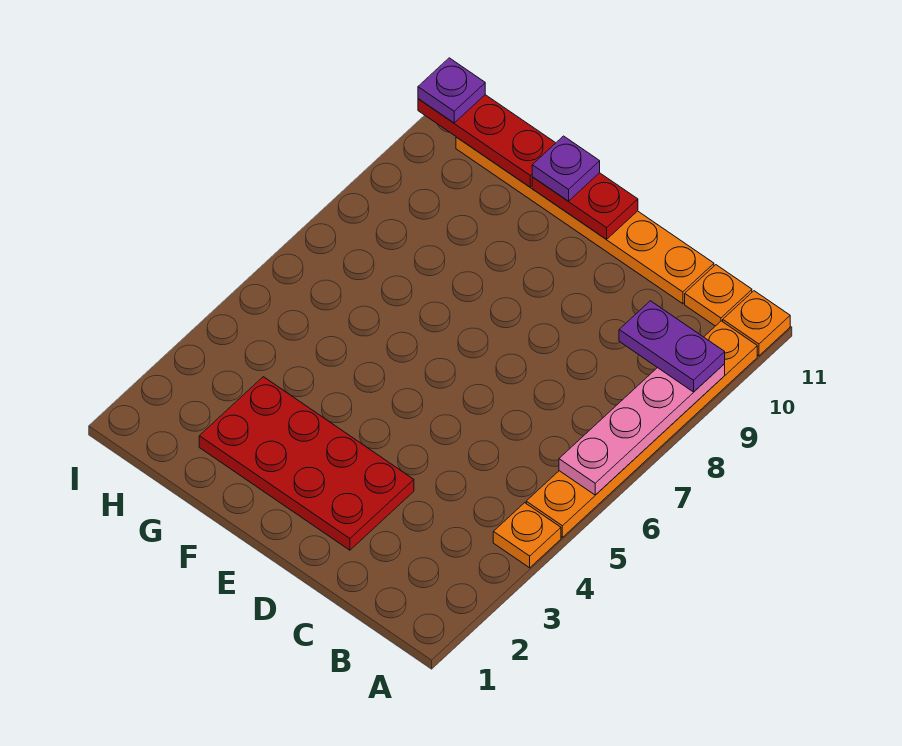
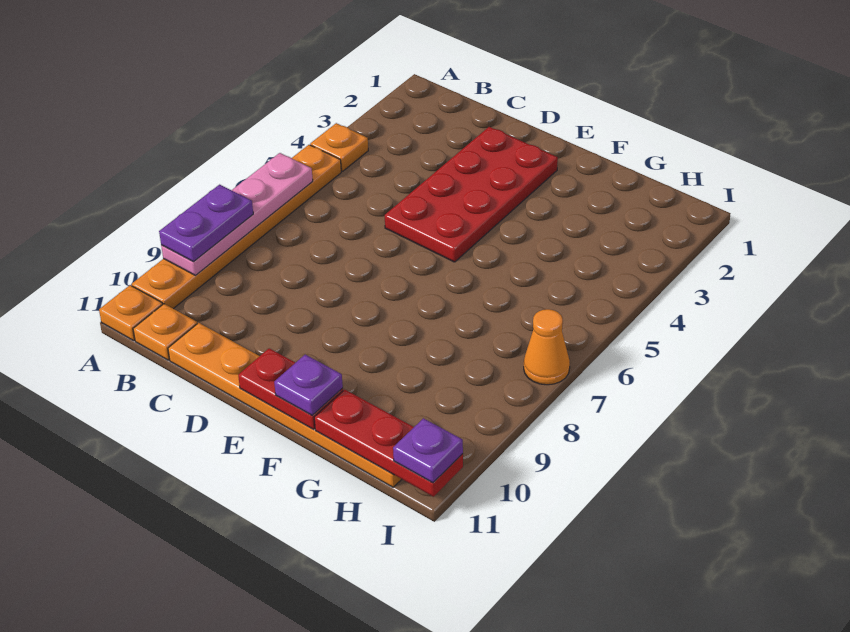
purple 1x2 plate [619,301,725,392] -> purple 1x2 plate turned to [159,185,253,262]
red 2x4 plate [199,377,414,550] -> red 2x4 plate turned to [385,127,558,262]
none -> orange 1x1 cone [524,309,570,385]

